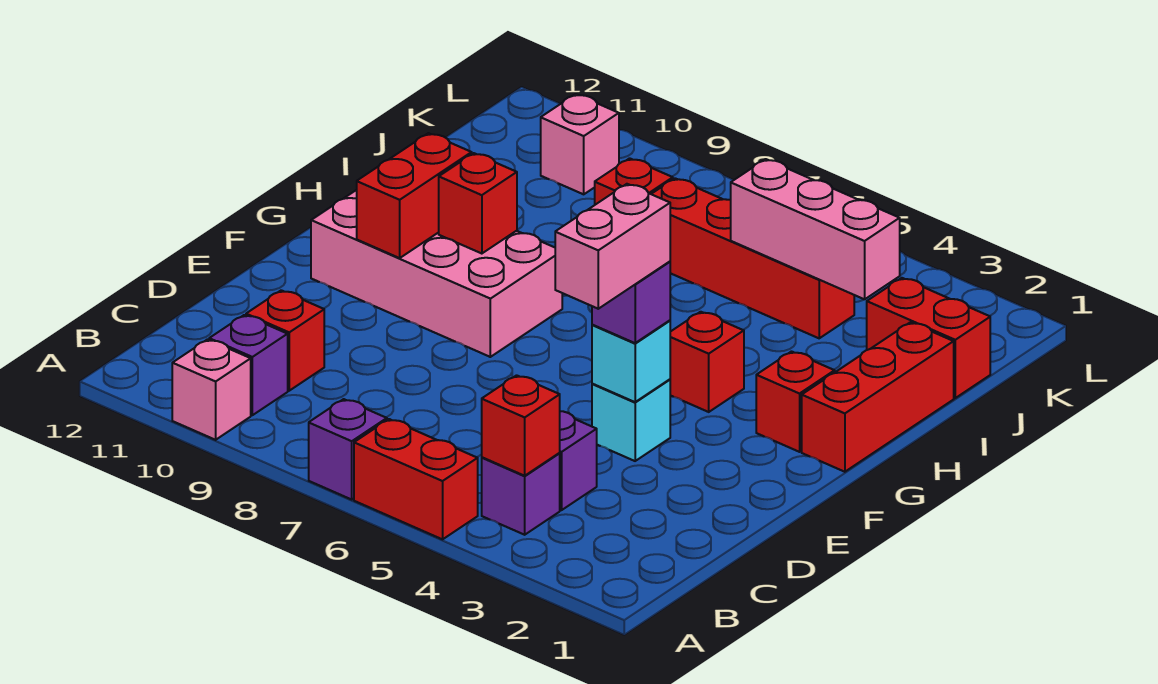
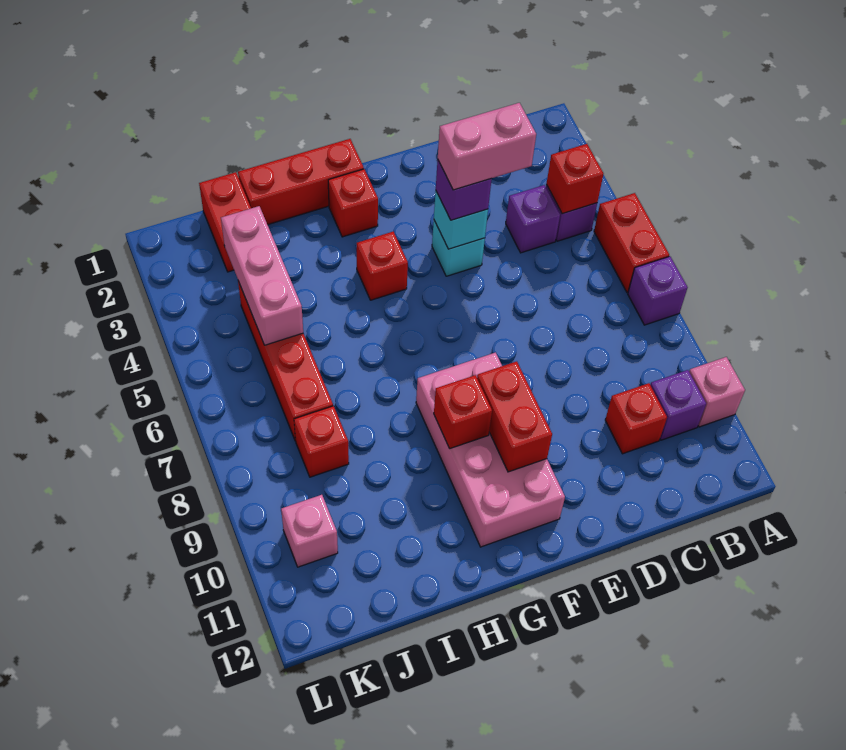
red 1x2 brick [357,133,472,258] -> red 1x2 brick turned to [477,362,552,472]

